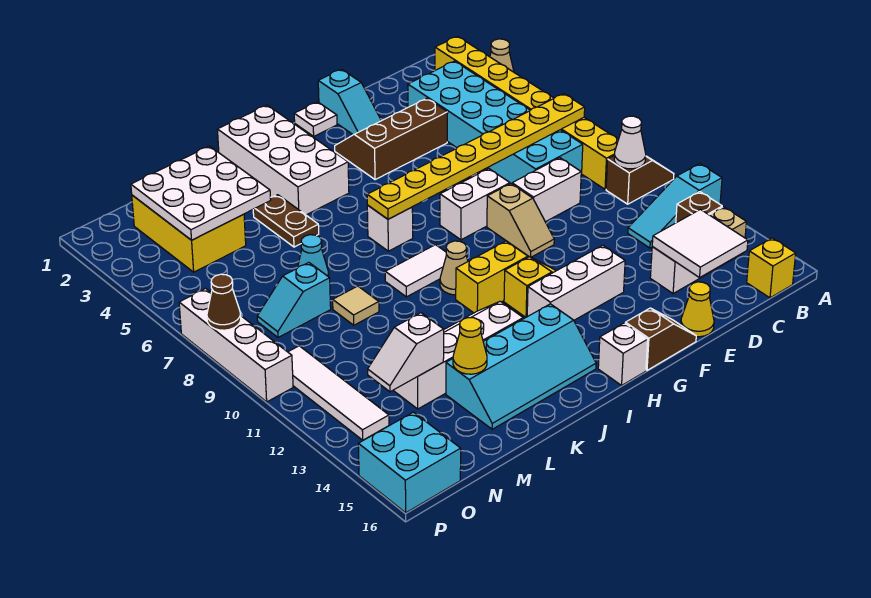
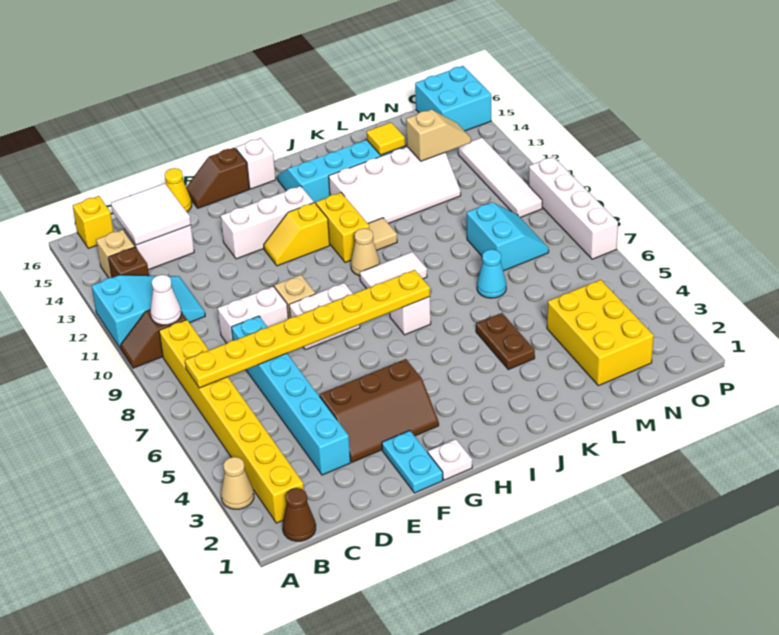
cyan 1x3 slope [628,164,722,248] -> cyan 2x3 slope [92,275,205,349]
cyan 2x6 brick [408,61,583,184] -> cyan 1x6 brick [231,316,351,475]
cyan 1x2 slope [318,69,381,135] -> cyan 1x2 plate [382,431,443,493]
yellow 1x2 brick [456,241,528,313] -> yellow 1x2 brick turned to [316,193,369,263]
white 2x4 brick [217,105,349,215] -> none
white 3x3 plate [131,146,271,240] -> none
tan 1x1 tile [333,286,379,325] -> tan 1x1 tile moved to [368,218,397,250]
yellow 1x1 cone [453,318,487,374] -> yellow 1x1 tile [367,122,405,155]
cyan 1x2 slope [257,262,331,338] -> cyan 2x2 slope [467,202,549,271]
white 1x2 slope [368,313,444,392] -> tan 1x2 slope [406,109,471,161]
brown 1x1 cone [207,274,241,330] -> brown 1x1 cone moved to [283,488,316,541]

